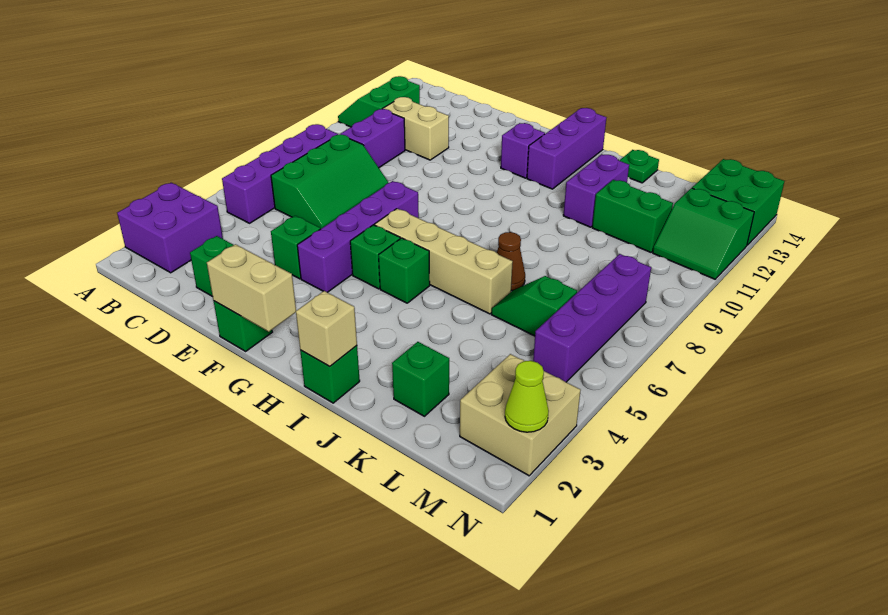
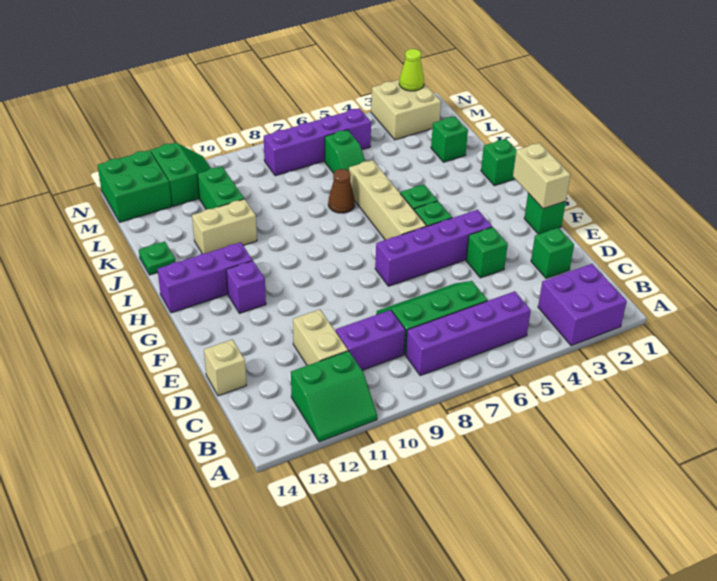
tan 1x1 brick [296,291,357,366] -> tan 1x1 brick moved to [204,339,246,396]
purple 1x2 brick [563,154,629,227] -> tan 1x2 brick [192,199,257,254]

